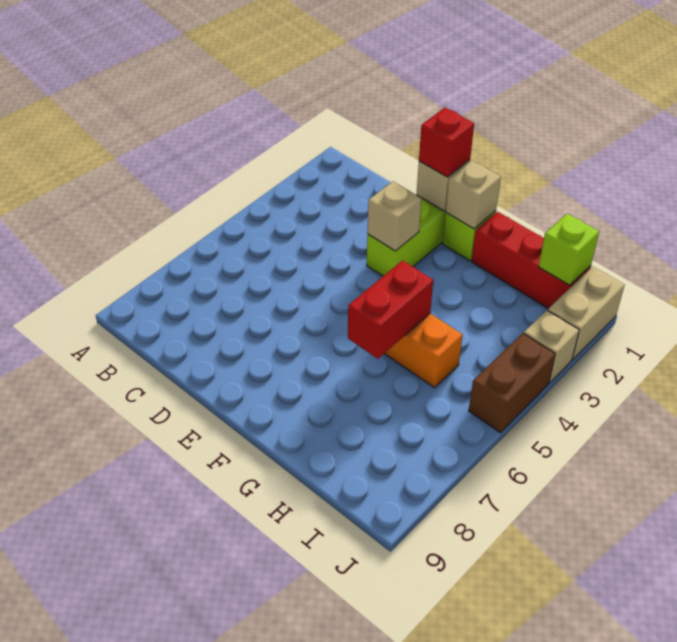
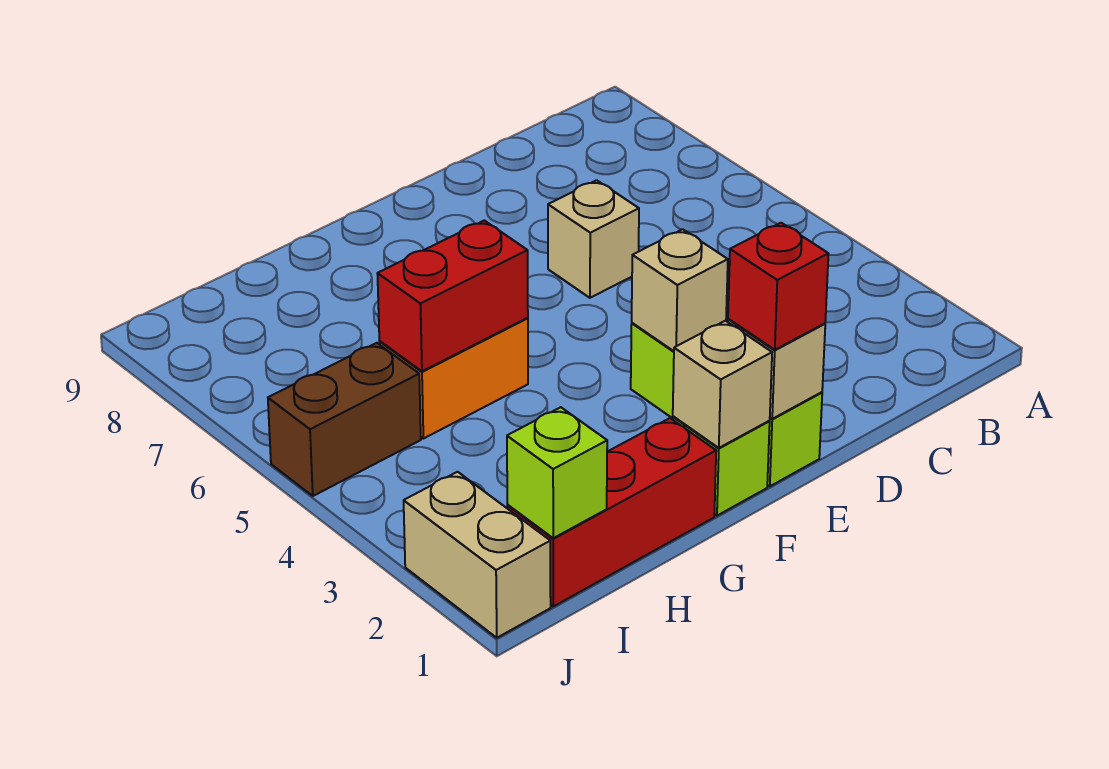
red 1x2 brick [348,261,433,359] -> red 1x2 brick turned to [377,220,528,371]
tan 1x1 brick [524,310,579,383] -> tan 1x1 brick moved to [548,180,639,298]
brown 1x2 brick [469,333,555,433] -> brown 1x2 brick turned to [268,343,421,496]

